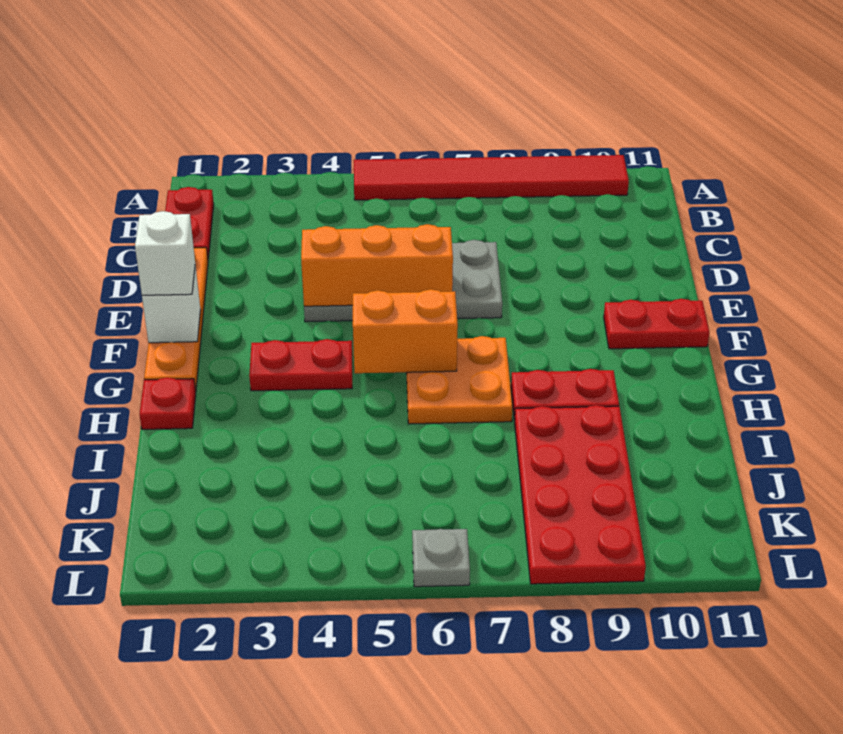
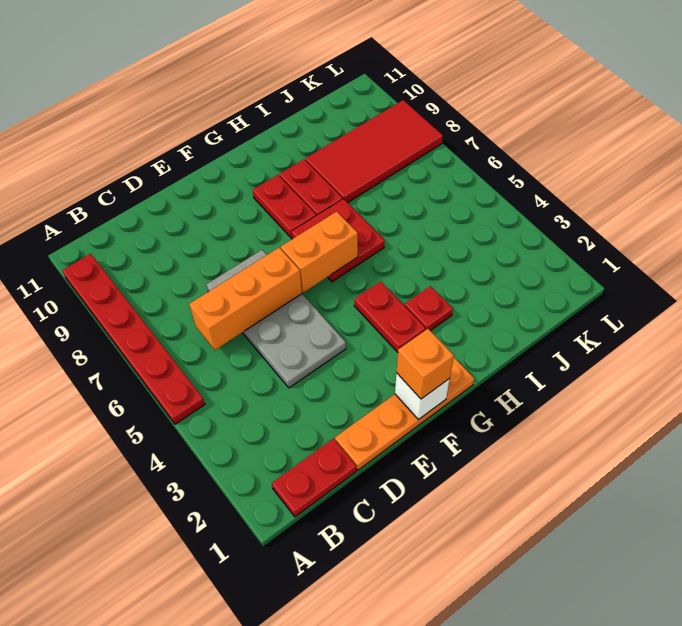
red 1x6 tile [354,155,629,200] -> red 1x6 plate [62,254,205,424]
orange 1x3 brick [301,224,453,306] -> orange 1x3 brick turned to [189,248,302,350]
white 1x1 brick [135,211,195,295] -> orange 1x1 brick [396,329,454,399]
red 1x2 plate [604,299,710,349] -> red 1x2 plate moved to [253,175,316,238]
orange 1x2 brick [353,289,458,373] -> orange 1x2 brick turned to [281,211,358,292]
orange 2x2 plate [406,336,513,424] -> red 2x2 plate [291,199,385,282]
red 1x1 plate [139,377,196,429] -> red 1x1 plate moved to [404,286,453,331]
red 2x4 plate [515,405,646,584] -> red 2x4 tile [305,100,443,203]
grey 1x1 plate [412,529,470,587] -> none

